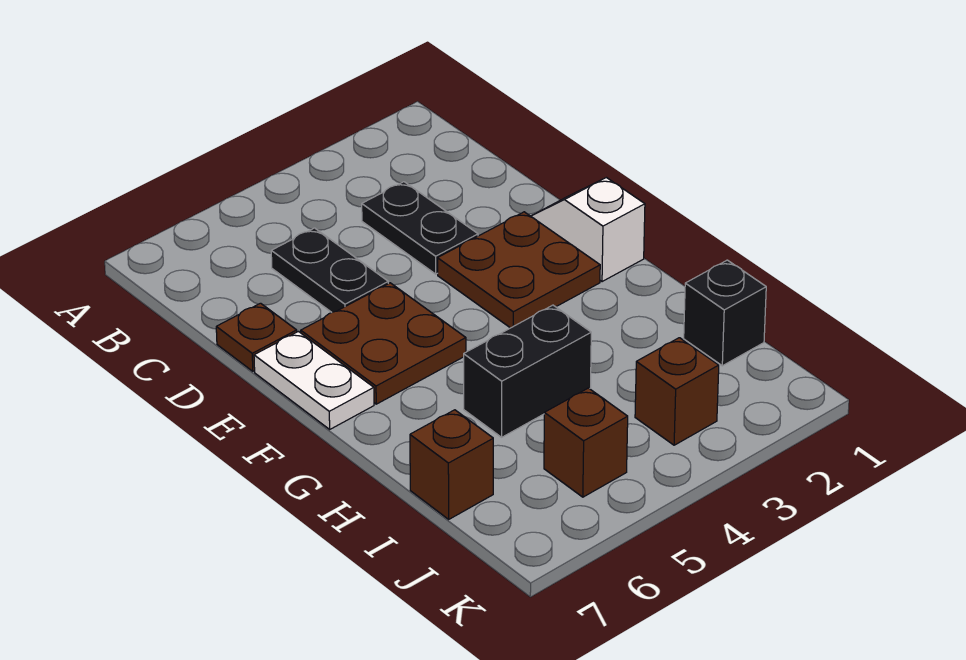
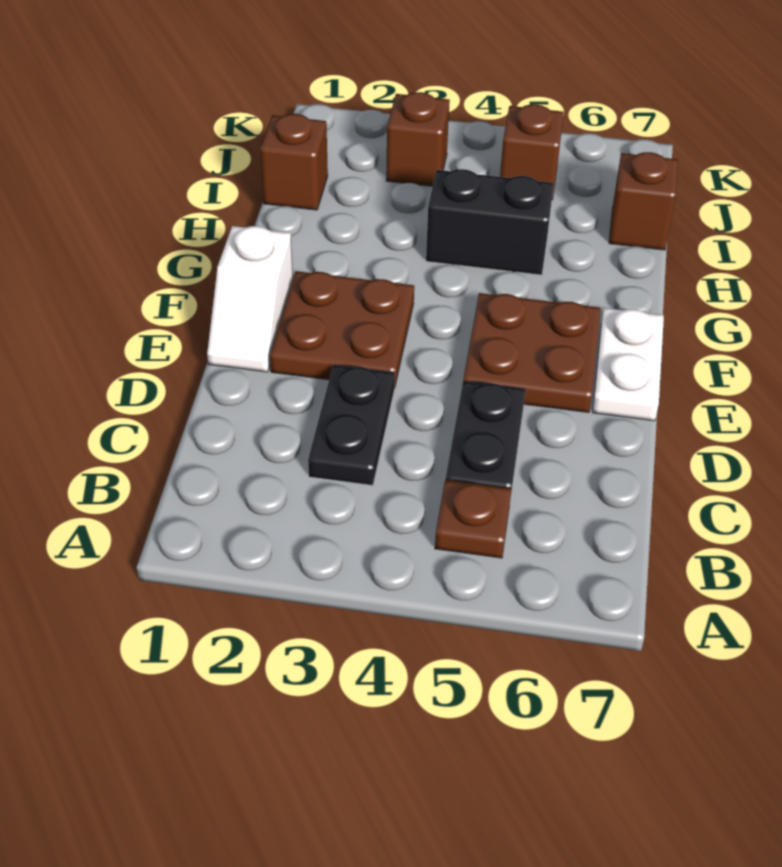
brown 1x1 plate [216,303,297,371] -> brown 1x1 plate moved to [435,480,511,558]
black 1x1 brick [684,260,766,366] -> brown 1x1 brick [260,114,328,210]

